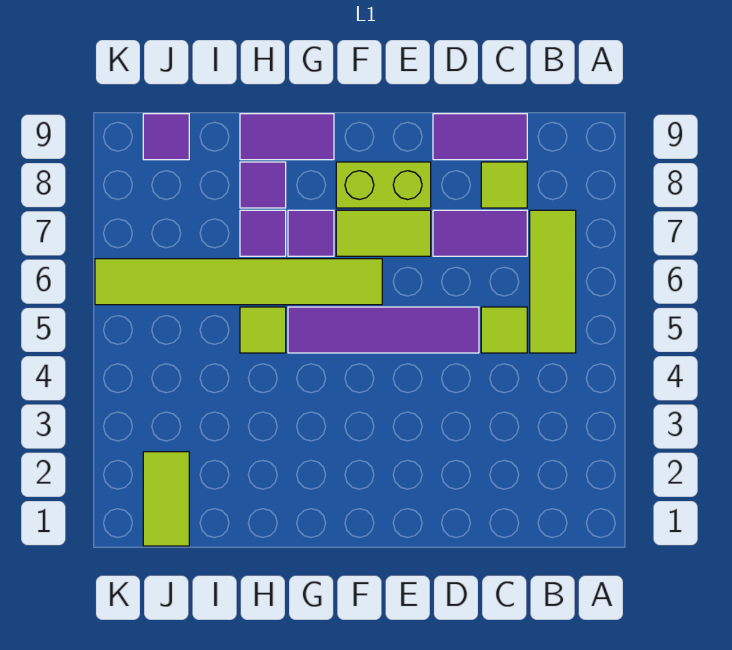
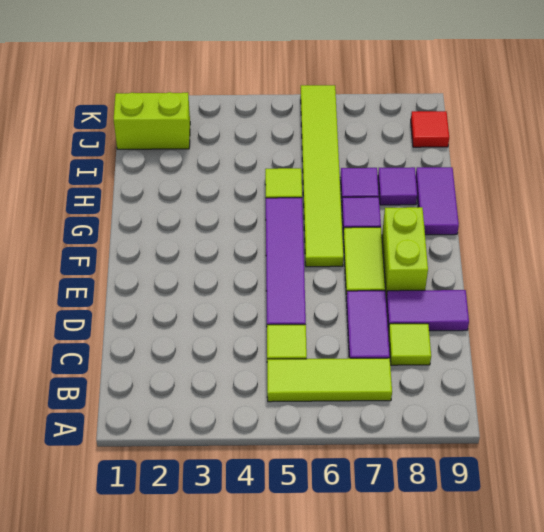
purple 1x2 tile [433,114,527,160] -> purple 1x2 tile turned to [386,290,469,331]
lime 1x2 tile [143,452,189,546] -> lime 1x2 brick [114,92,190,149]
purple 1x1 tile [143,114,189,160] -> red 1x1 tile [411,111,449,147]

